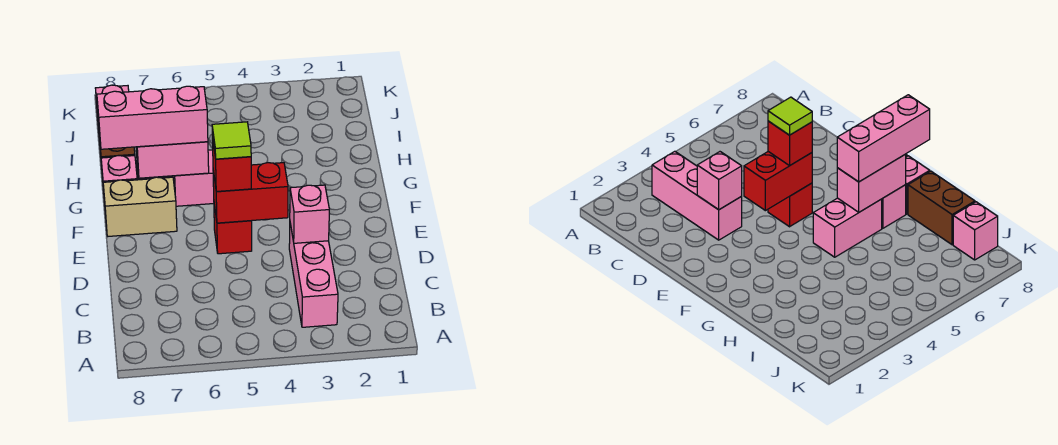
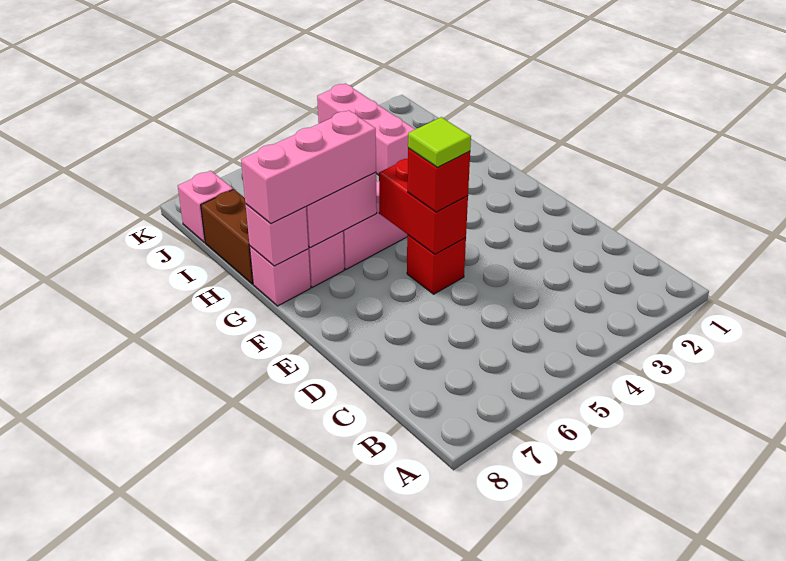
pink 1x3 brick [289,224,338,327] -> pink 1x3 brick moved to [317,83,415,175]
pink 1x1 brick [290,185,329,243] -> pink 1x1 brick moved to [245,204,308,266]
red 1x2 brick [213,163,288,223] -> red 1x2 brick turned to [379,159,468,254]
tan 1x2 brick [103,177,177,236] -> none

